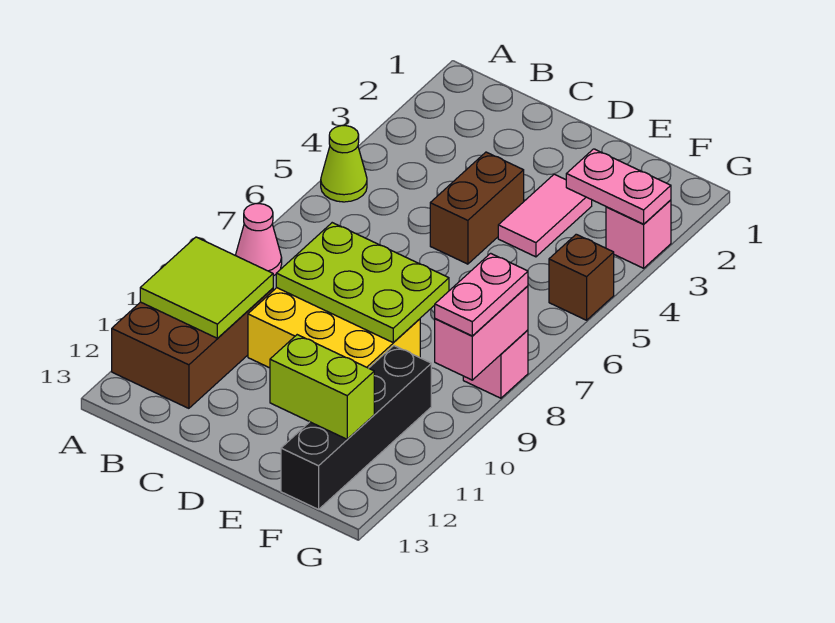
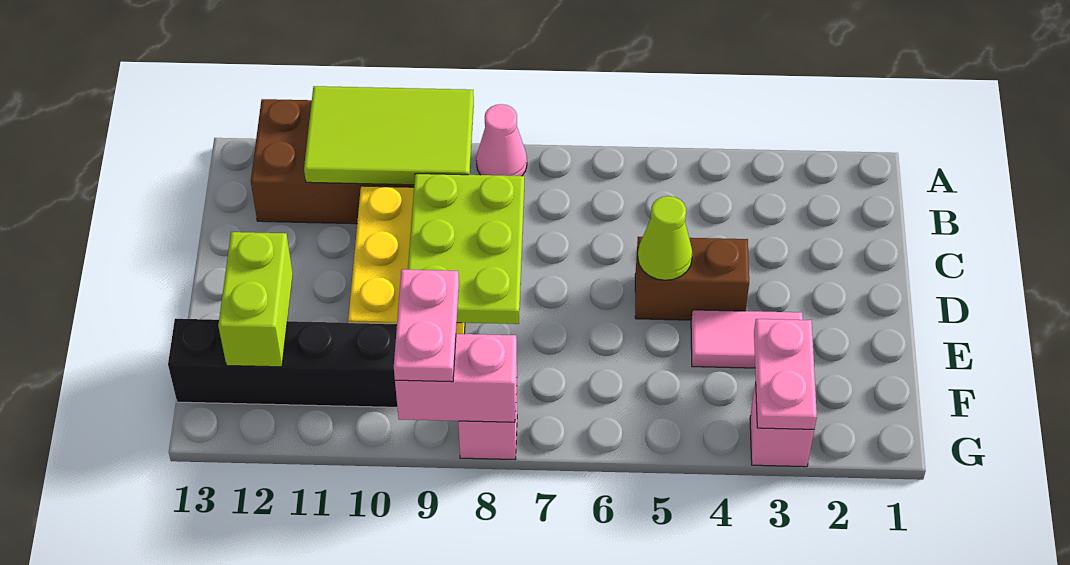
lime 1x1 cone [321,126,367,202] -> lime 1x1 cone moved to [638,196,692,280]
lime 2x2 tile [140,237,273,338] -> lime 2x3 tile [304,86,474,185]
brown 1x1 brick [549,234,614,320] -> none
pink 1x2 plate [435,253,528,336] -> pink 1x2 plate turned to [394,269,459,382]

